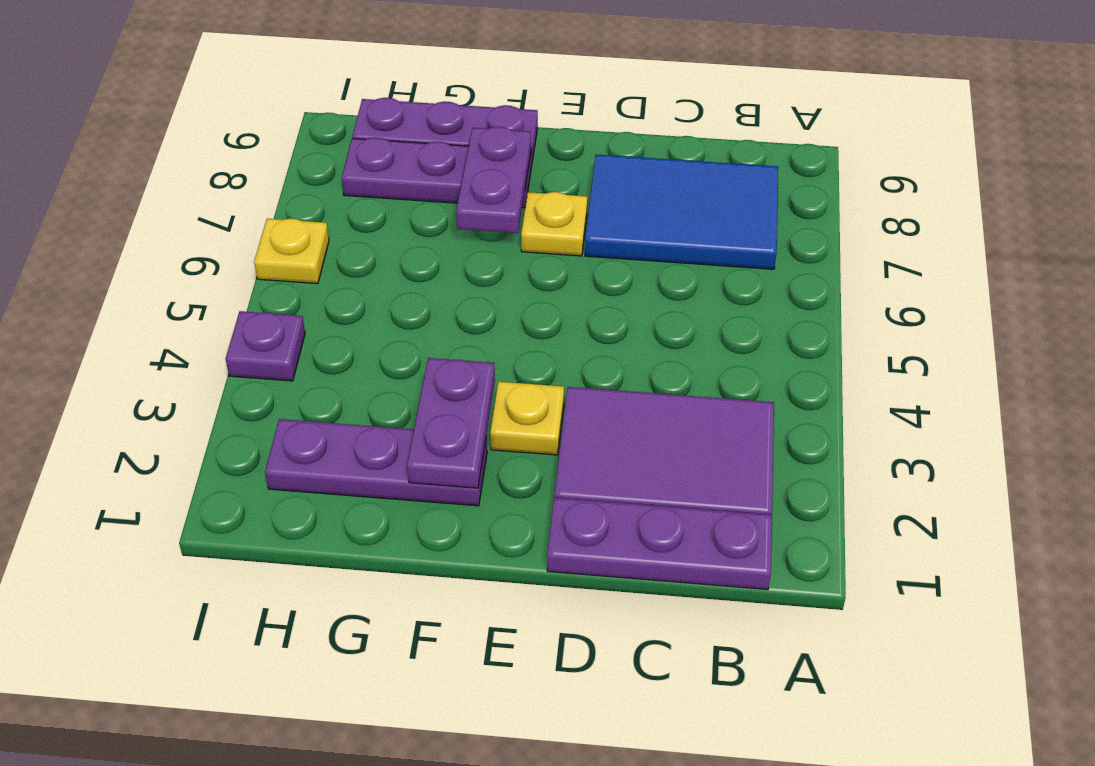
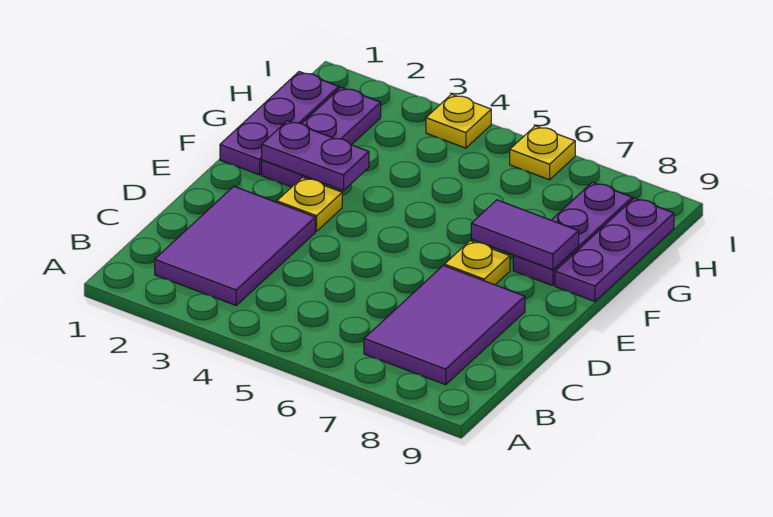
purple 1x3 plate [547,498,772,590] -> purple 1x3 plate moved to [220,72,339,175]
blue 2x3 tile [585,155,778,269] -> purple 2x3 tile [364,265,525,385]
purple 1x2 plate [456,127,531,233] -> purple 1x2 tile [471,200,579,270]
purple 1x1 plate [226,311,305,381] -> yellow 1x1 plate [426,94,491,148]

